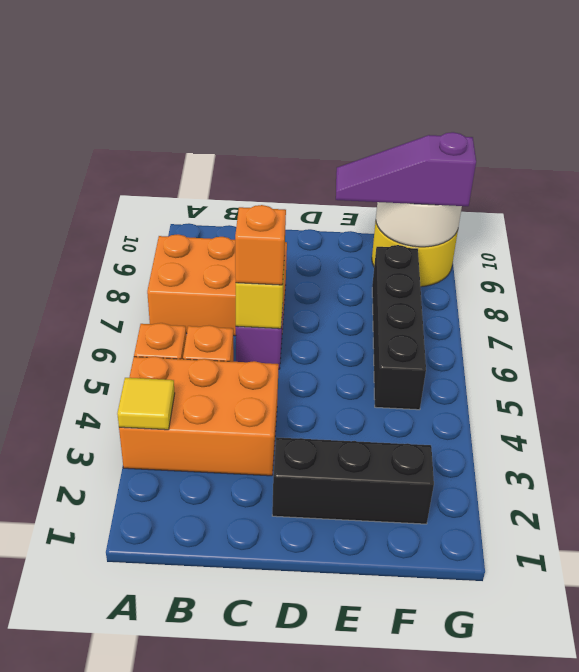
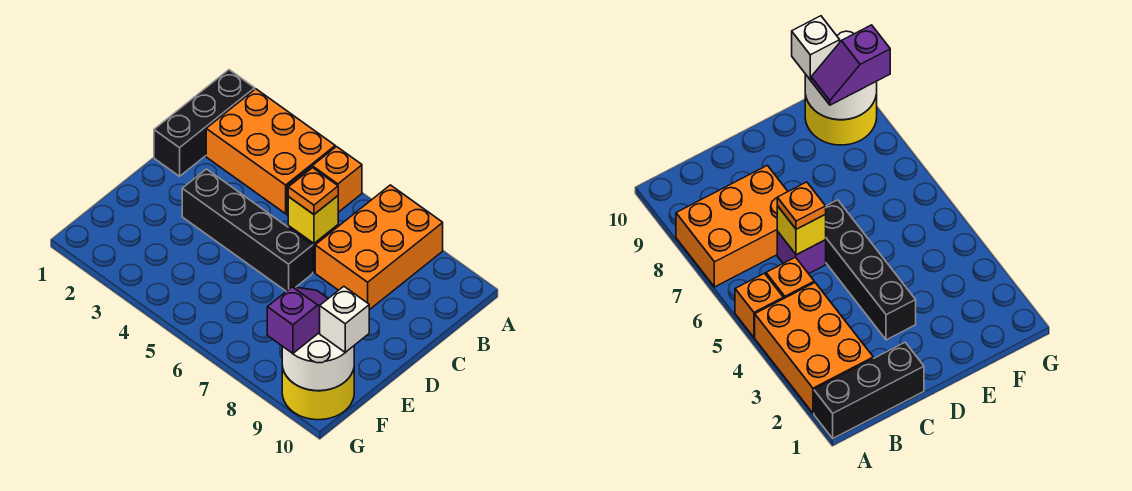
orange 2x3 brick [119,356,279,476] -> orange 2x3 brick turned to [206,89,335,214]
yellow 1x1 tile [117,378,175,430] -> none
orange 1x1 brick [235,205,286,285] -> orange 1x1 plate [288,168,338,214]
black 1x3 brick [272,437,434,524] -> black 1x3 brick moved to [154,70,255,176]
purple 1x3 slope [336,132,476,206] -> purple 1x2 slope [267,287,328,354]
black 1x4 brick [372,245,426,410] -> black 1x4 brick moved to [182,169,313,291]
none -> white 1x1 brick [320,286,369,352]

